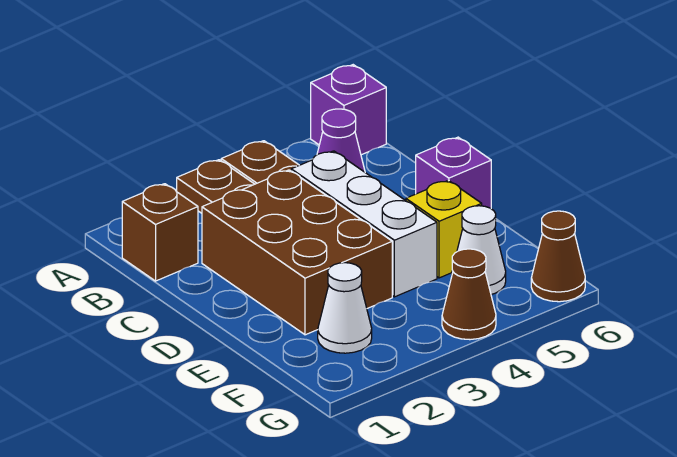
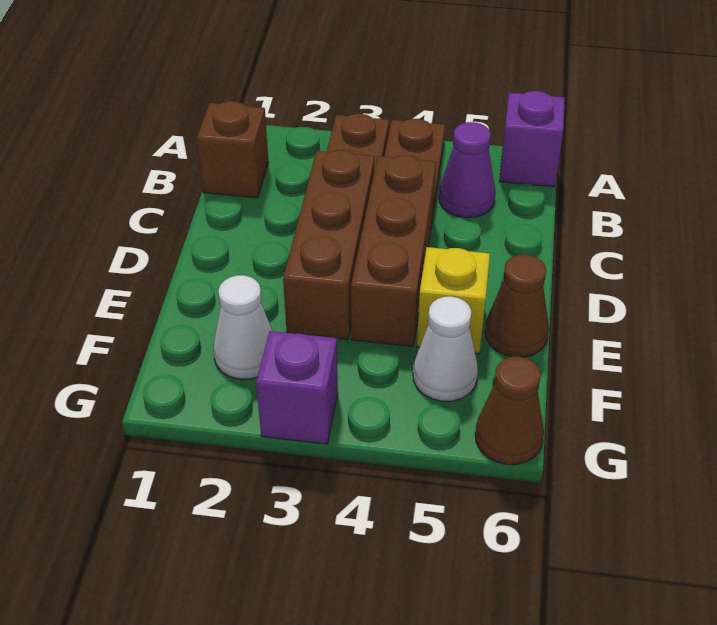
brown 2x3 brick [202,170,392,335] -> brown 1x3 brick [283,150,375,340]
white 1x3 brick [291,151,437,297] -> brown 1x3 brick [351,156,436,347]
purple 1x1 brick [416,137,491,208] -> purple 1x1 brick moved to [256,331,338,444]
brown 1x1 cone [442,249,496,340] -> brown 1x1 cone moved to [485,255,549,357]

